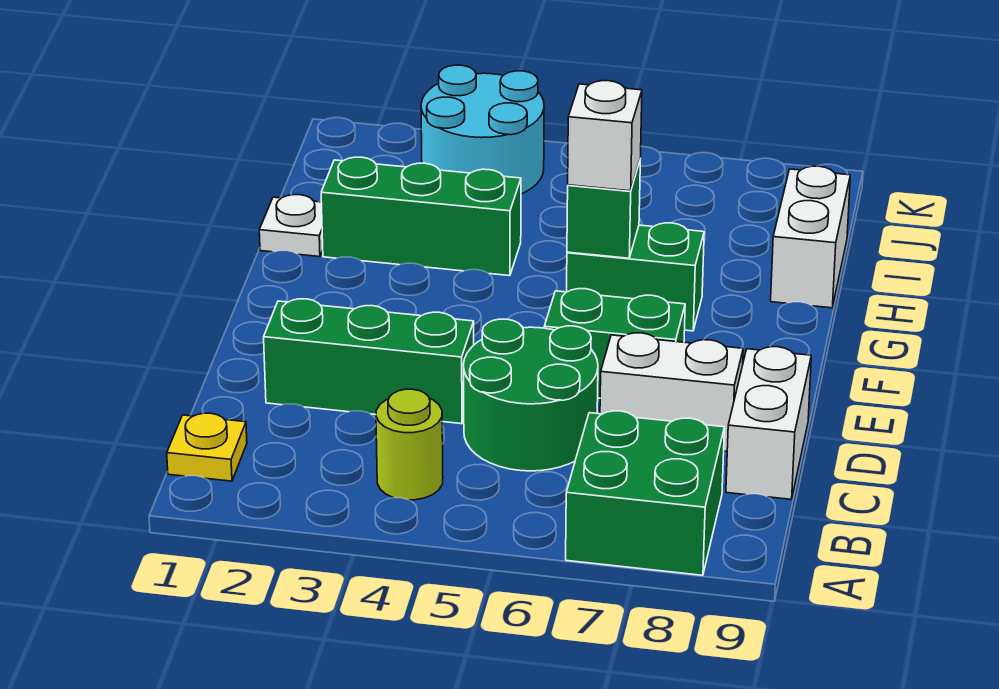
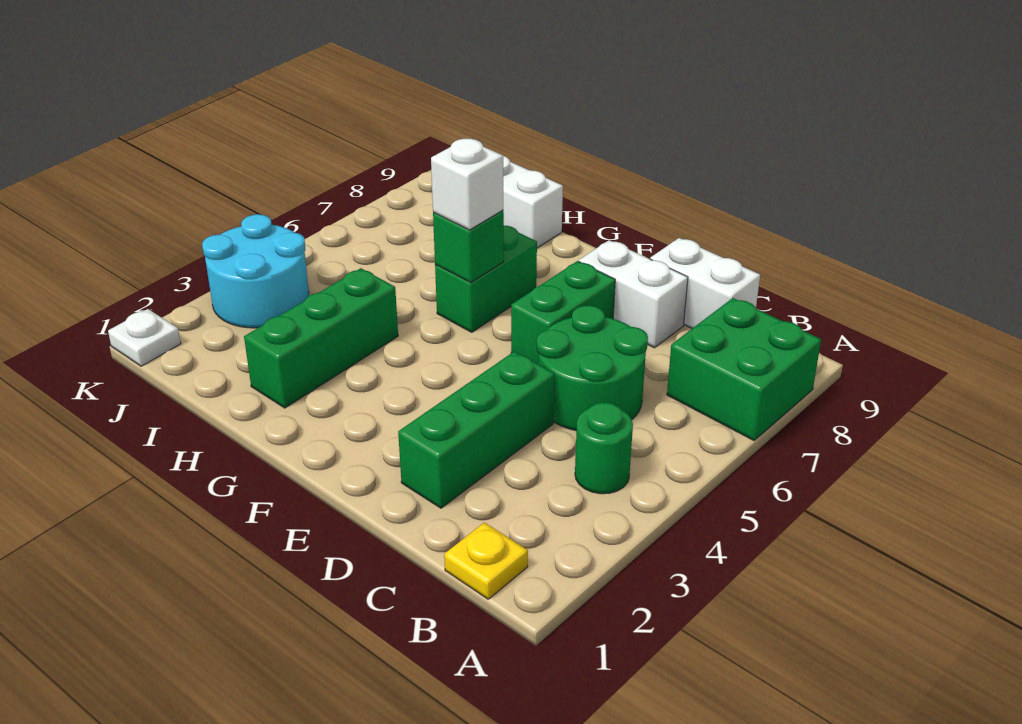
lime 1x1 round brick [376,389,443,500] -> green 1x1 round brick [575,403,633,494]
white 1x2 brick [600,333,743,452] -> white 1x2 brick turned to [579,240,688,348]
white 1x1 plate [259,195,323,257] -> white 1x1 plate moved to [108,309,181,366]

